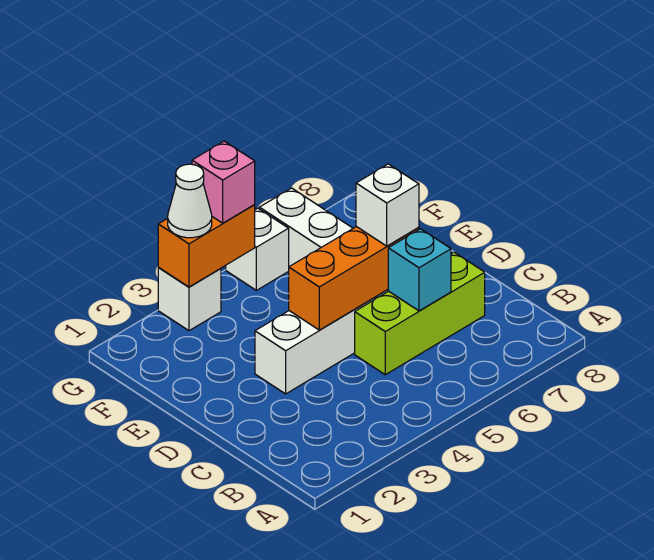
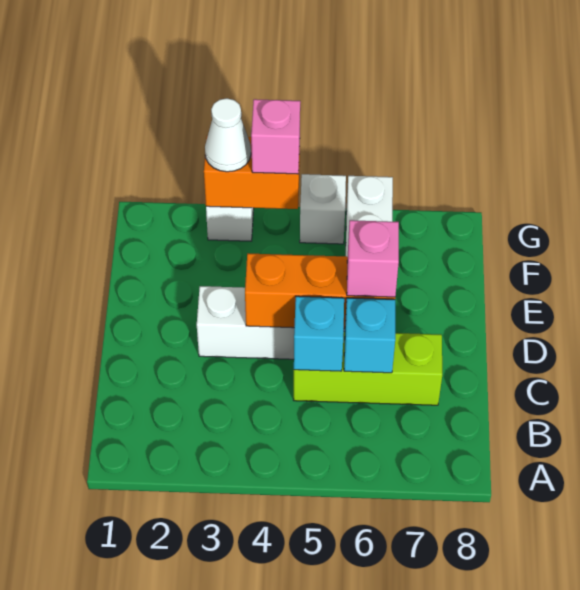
none -> cyan 1x1 brick [294,296,344,371]
white 1x1 brick [356,164,419,246] -> pink 1x1 brick [347,220,399,297]

